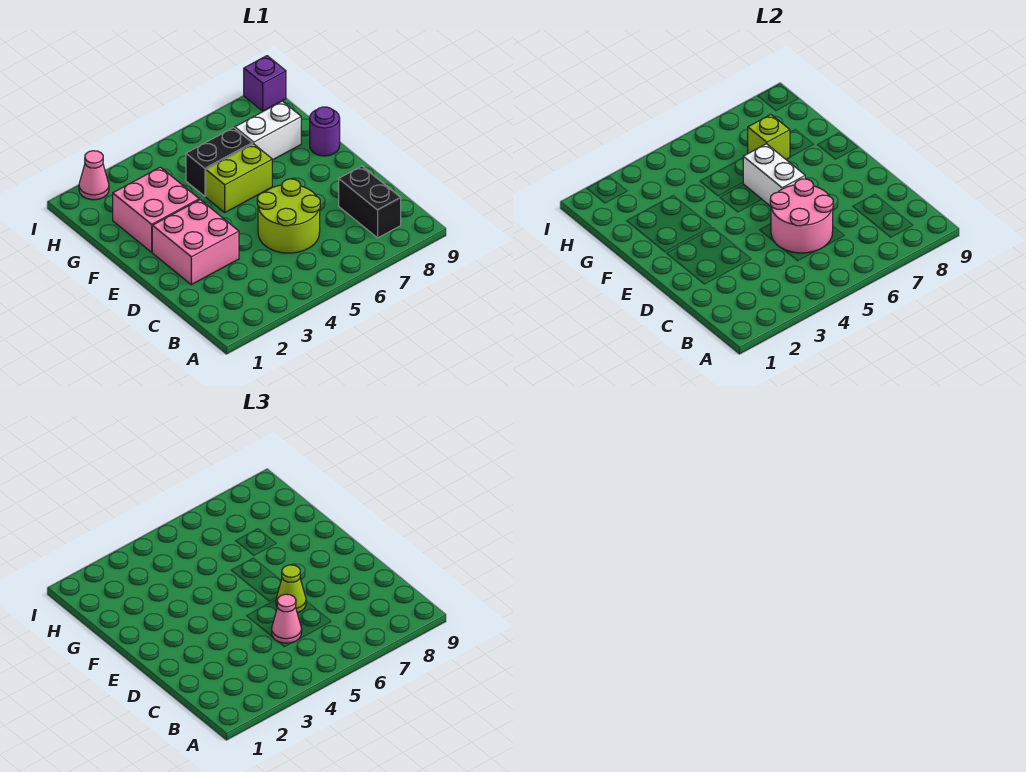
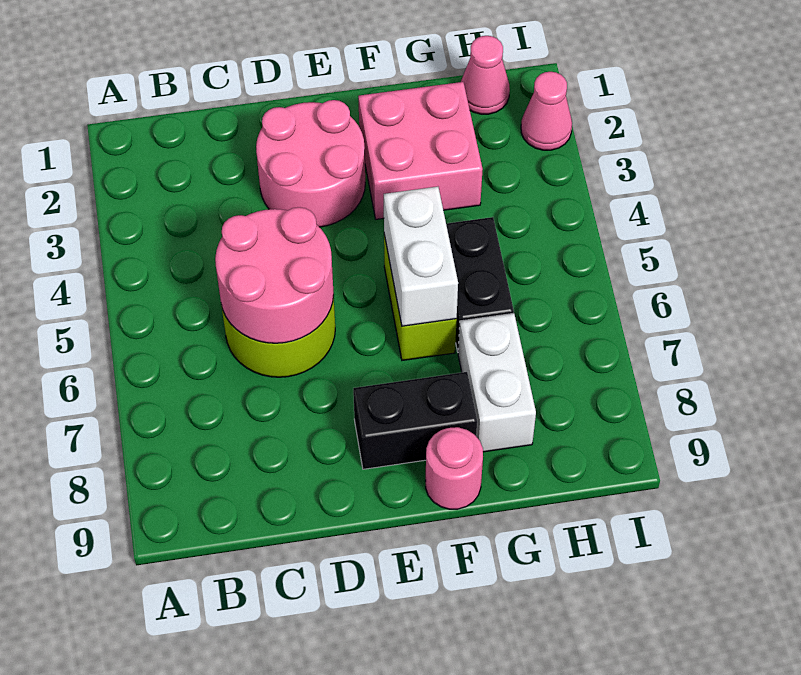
black 1x2 brick [339,166,401,238] -> black 1x2 brick moved to [353,372,477,469]
pink 1x1 cone [272,594,302,643] -> pink 1x1 cone moved to [461,36,510,114]
pink 2x2 brick [152,200,239,285] -> pink 2x2 round brick [256,100,365,227]
lime 1x1 cone [276,565,306,613] -> none
white 1x2 brick [743,144,805,206] -> white 1x2 brick turned to [384,187,458,326]
purple 1x1 round brick [310,107,340,156] -> pink 1x1 round brick [425,427,483,509]
lime 1x1 brick [748,115,790,160] -> none
purple 1x1 brick [244,56,286,111] -> none

